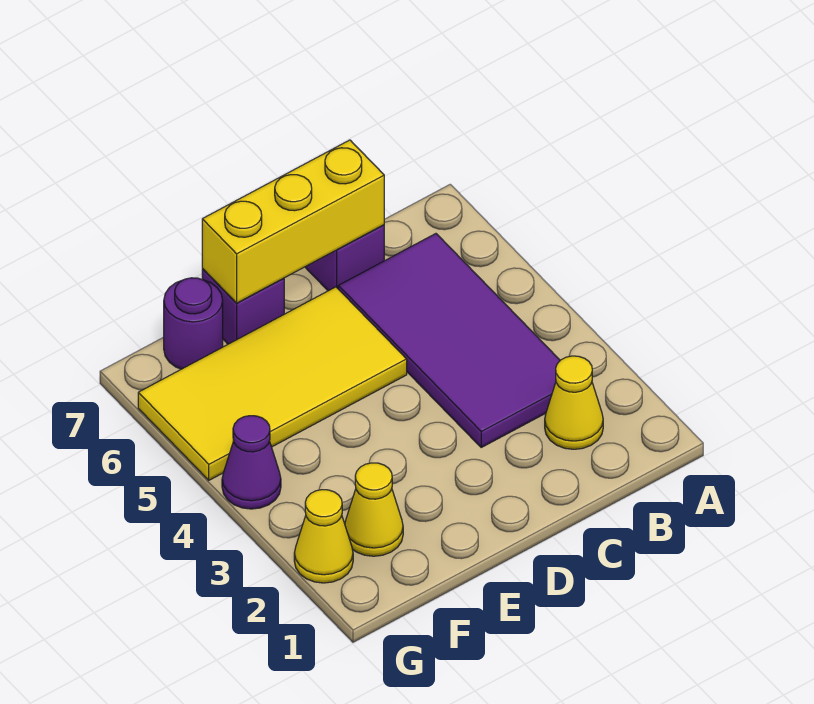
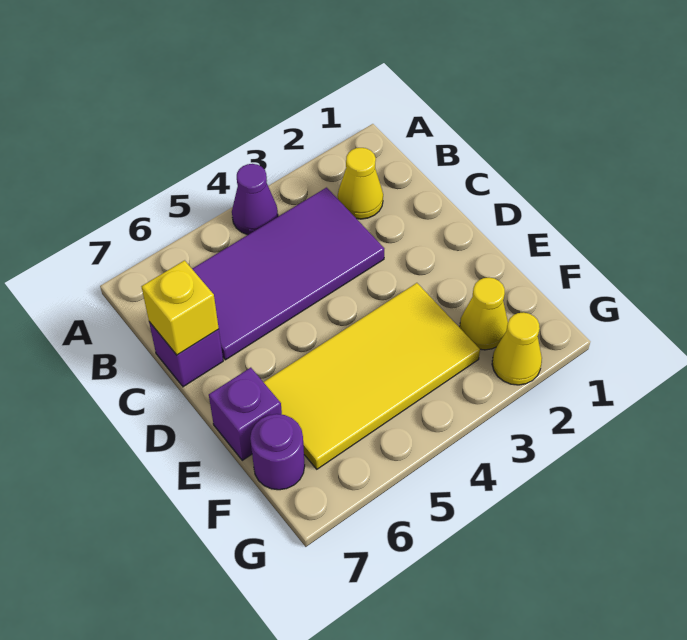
yellow 1x3 brick [202,140,384,303] -> yellow 1x1 brick [142,260,219,355]
yellow 2x4 tile [138,287,407,480] -> yellow 2x4 tile turned to [264,283,480,469]
purple 1x1 cone [222,416,281,509] -> purple 1x1 cone moved to [232,164,278,235]

